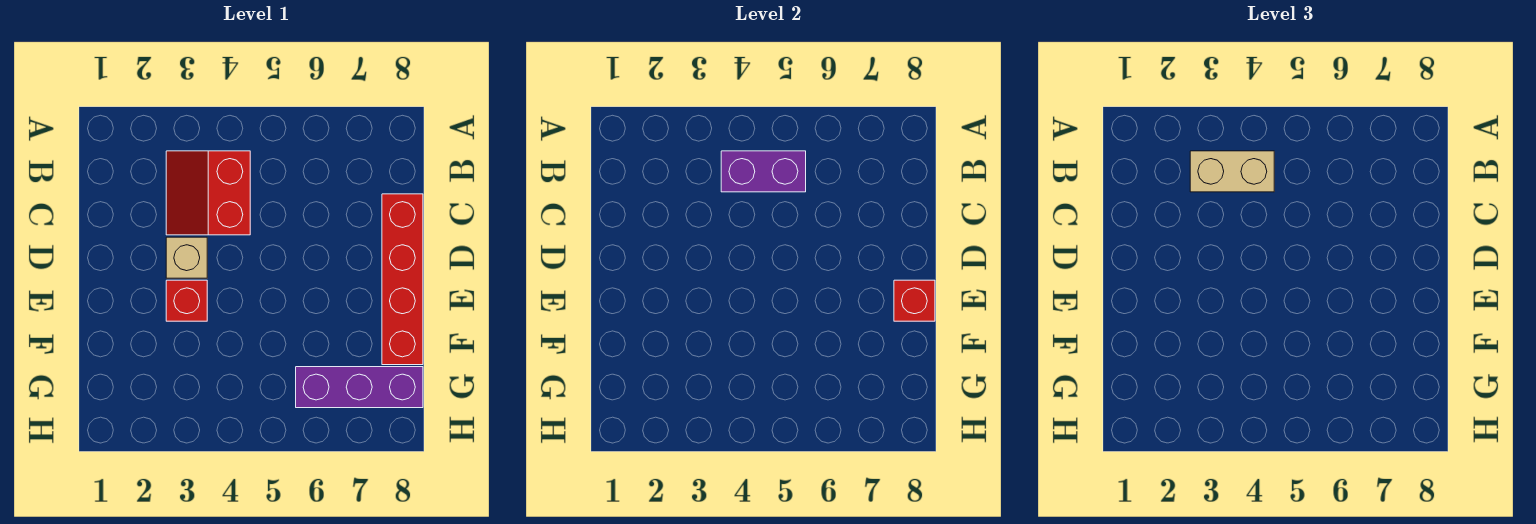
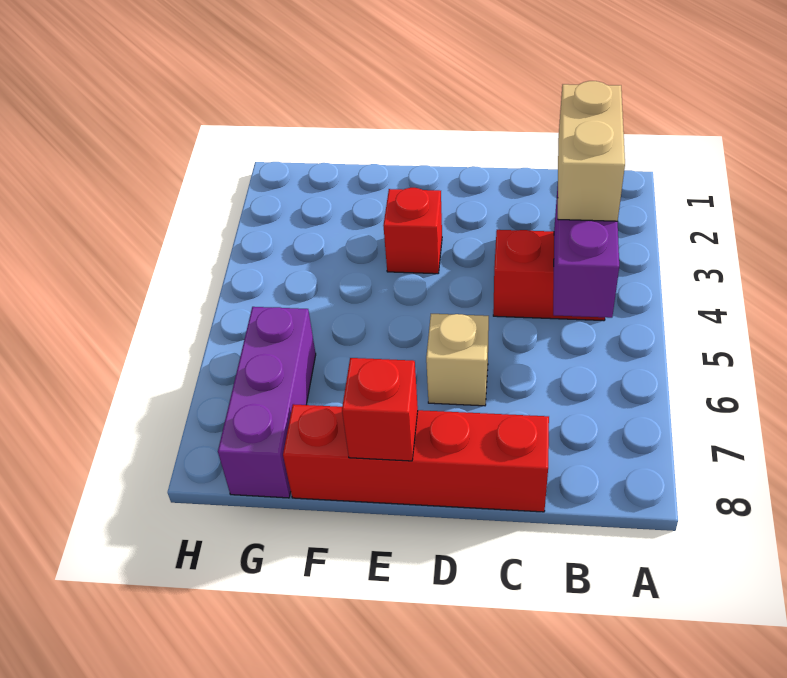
tan 1x1 brick [166,237,207,278] -> tan 1x1 brick moved to [426,314,489,406]

